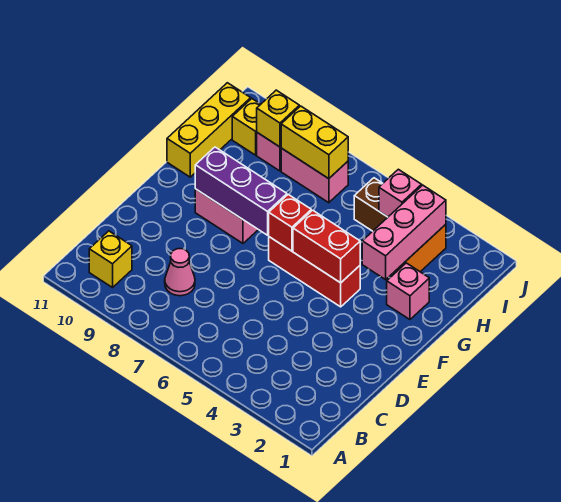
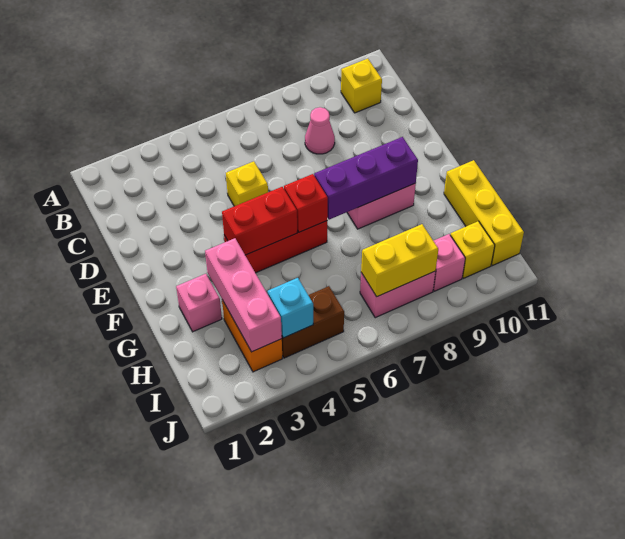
pink 1x1 brick [379,169,422,217] -> cyan 1x1 brick [267,278,313,338]
yellow 1x1 brick [257,90,299,147] -> yellow 1x1 brick moved to [226,161,268,206]

